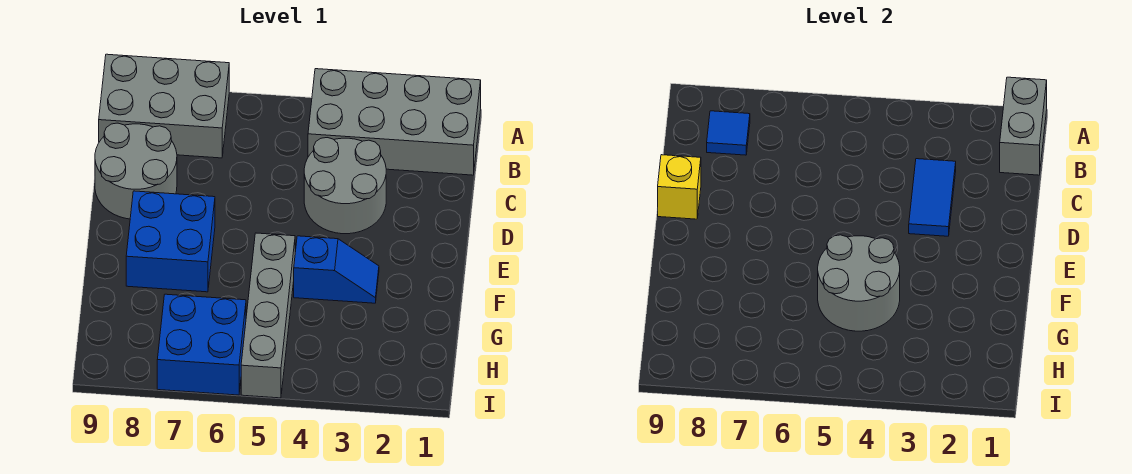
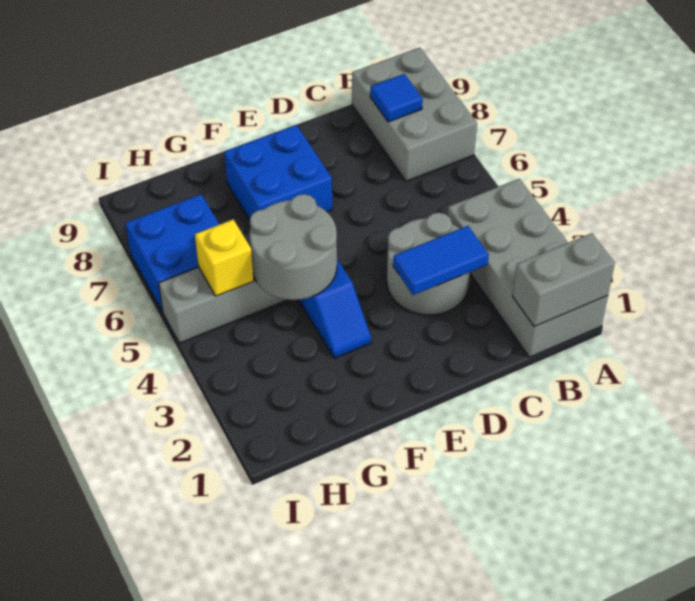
grey 2x2 round brick [95,123,177,219] -> none
yellow 1x1 brick [658,155,701,219] -> yellow 1x1 brick moved to [195,220,254,296]

